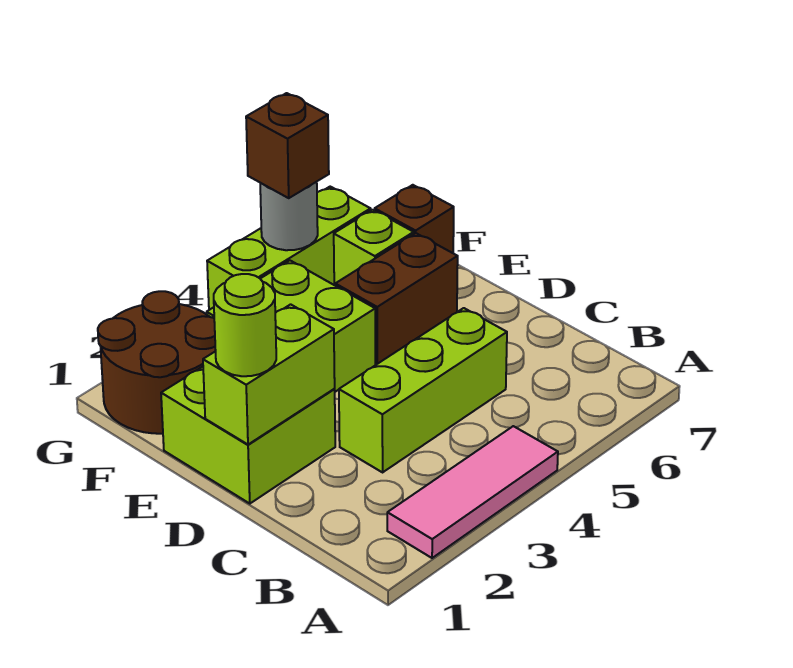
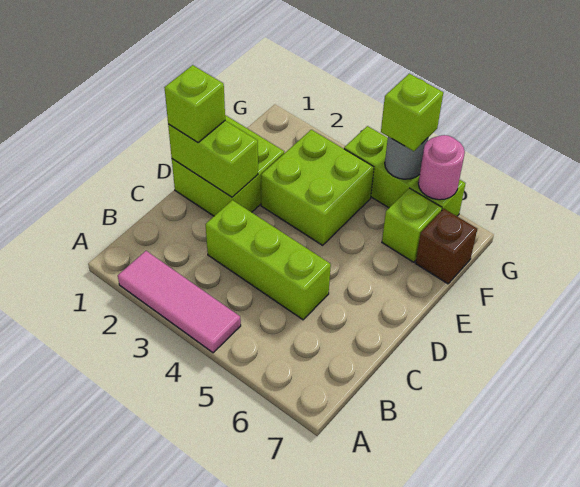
lime 1x1 round brick [214,274,276,376] -> lime 1x1 brick [164,65,225,142]
brown 1x2 brick [335,233,458,364] -> none
brown 2x2 round brick [98,291,216,434] -> none
brown 1x1 brick [246,93,329,198] -> lime 1x1 brick [381,74,443,151]
none -> pink 1x1 round brick [418,135,465,200]

